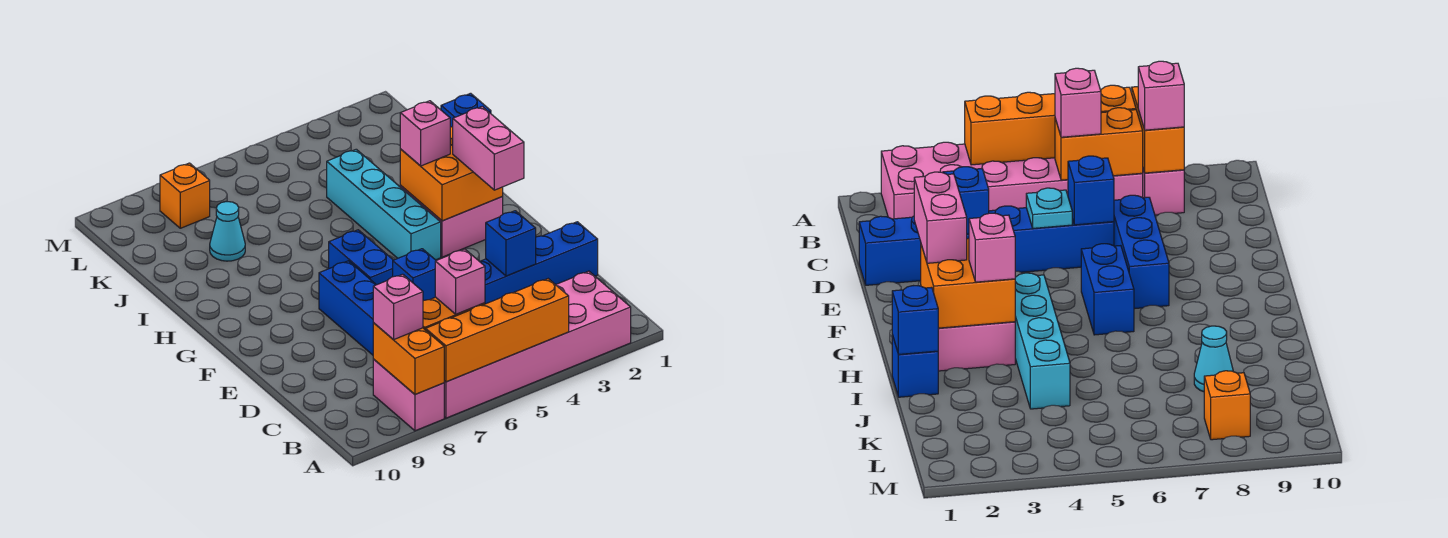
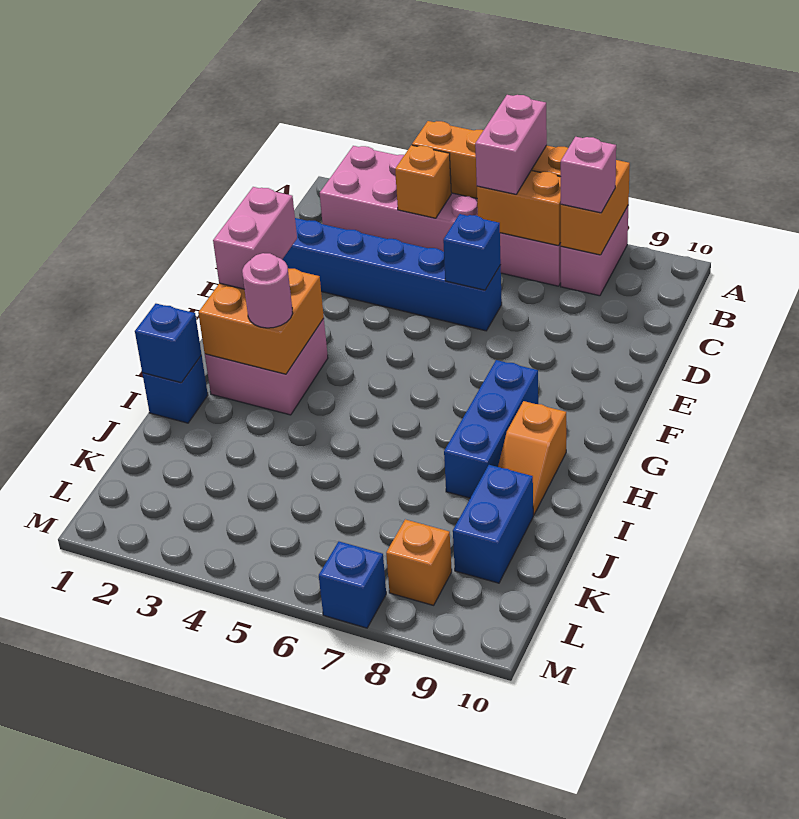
none -> orange 1x1 brick [395,145,451,218]
pink 1x1 brick [435,249,485,314] -> pink 1x2 brick [475,95,547,194]
blue 1x1 brick [486,211,536,276] -> blue 1x1 brick moved to [319,541,386,628]
cyan 1x1 plate [1026,188,1072,228] -> none
blue 1x3 brick [319,261,376,355] -> blue 1x3 brick moved to [444,360,538,498]
blue 1x2 brick [329,230,393,285] -> blue 1x2 brick moved to [453,465,533,583]
cyan 1x4 brick [327,149,441,260] -> none
pink 1x1 brick [400,101,450,166] -> pink 1x1 round brick [242,253,293,328]
none -> orange 1x2 slope [498,401,566,515]
cyan 1x1 cone [210,202,245,261] -> none

